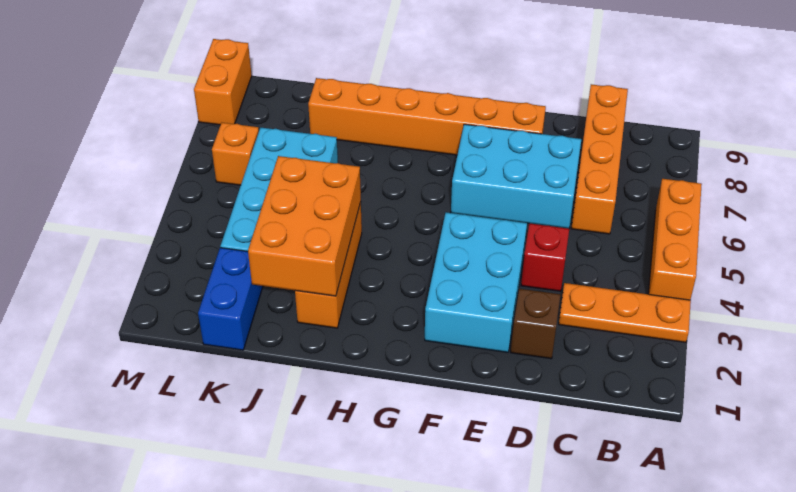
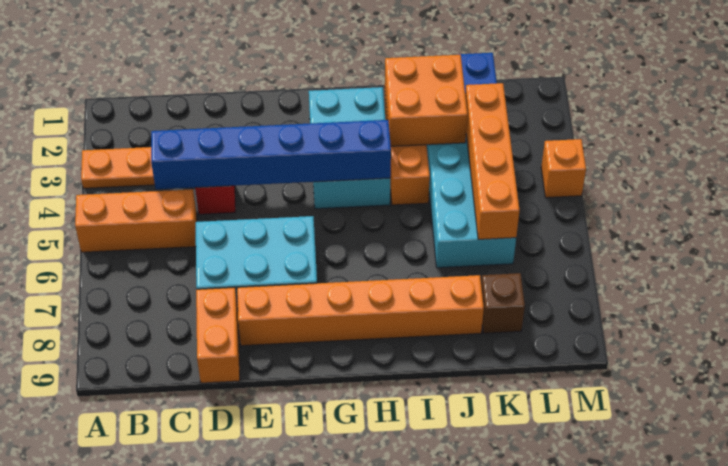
orange 1x3 brick [648,179,702,300] -> orange 1x3 brick turned to [75,189,197,252]
none -> blue 1x6 brick [151,120,391,189]
orange 1x4 brick [571,84,628,234] -> orange 1x4 brick moved to [465,83,520,239]
brown 1x1 brick [511,289,560,359] -> brown 1x1 brick moved to [481,273,525,333]
cyan 2x3 brick [425,212,527,352] -> cyan 2x3 brick moved to [309,87,390,209]
orange 2x3 brick [248,156,361,296] -> orange 2x2 brick [385,55,468,146]
orange 1x1 brick [212,123,259,185] -> orange 1x1 brick moved to [541,139,586,198]
orange 1x2 brick [194,39,252,125] -> orange 1x2 brick moved to [196,287,240,383]

